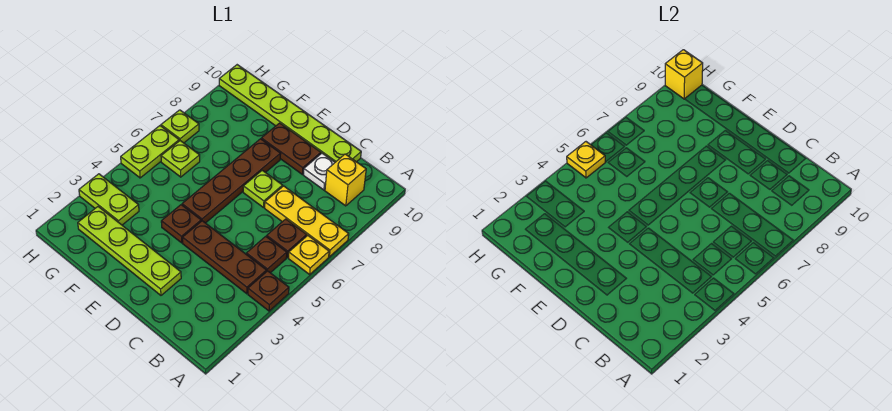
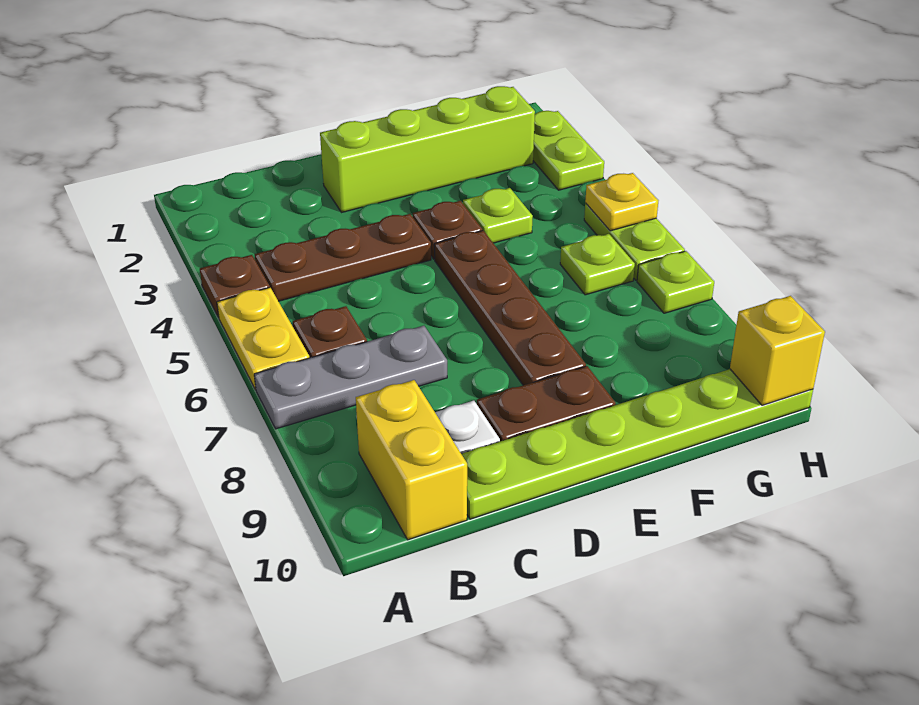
yellow 1x1 plate [288,236,329,274] -> yellow 1x2 plate [217,288,309,390]
yellow 1x3 plate [265,186,349,257] -> grey 1x3 plate [254,326,447,429]
brown 1x1 plate [246,236,287,273] -> none
yellow 1x1 brick [325,154,366,206] -> yellow 1x2 brick [356,380,467,540]
lime 1x4 plate [78,207,181,295] -> lime 1x4 brick [320,86,535,213]
lime 1x1 plate [243,170,283,208] -> lime 1x1 plate moved to [463,188,533,243]
lime 1x2 plate [79,174,139,225] -> lime 1x2 plate turned to [533,111,604,190]

